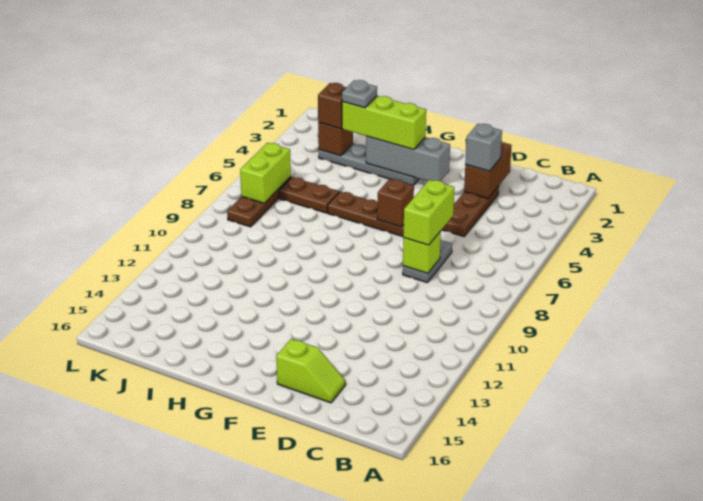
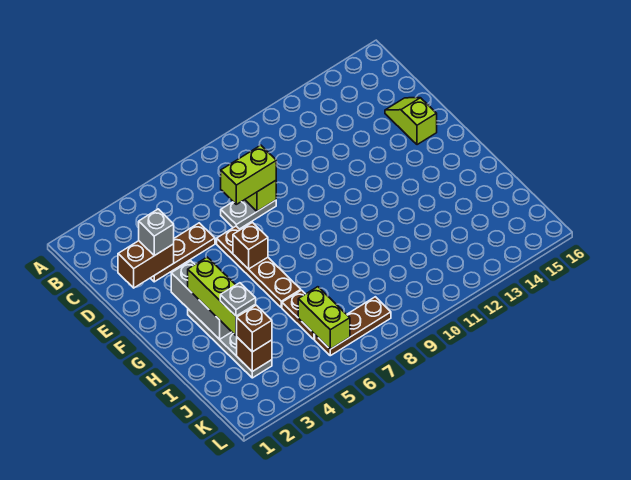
lime 1x2 brick [240,143,291,203] -> lime 1x2 brick turned to [298,287,350,349]

